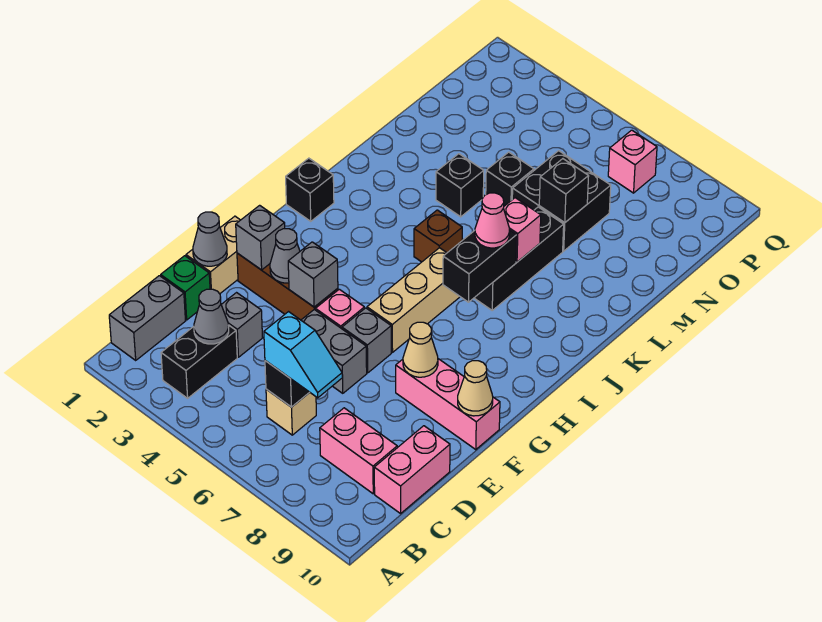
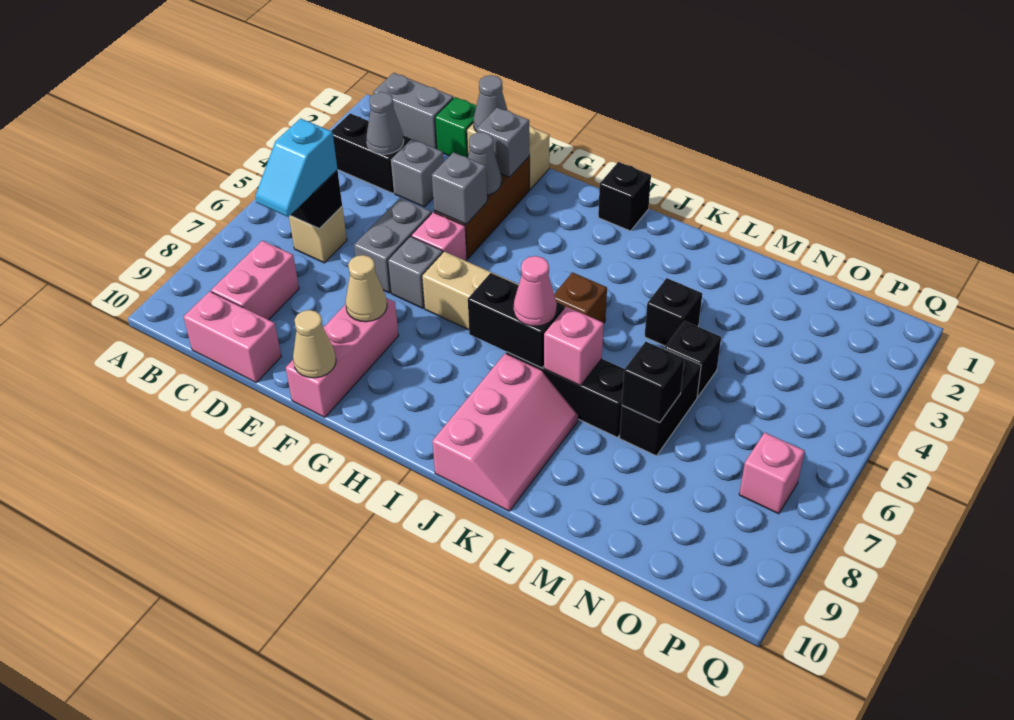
none -> pink 2x3 slope [432,353,578,511]
black 2x2 brick [512,151,611,251] -> black 1x2 brick [619,349,701,456]

